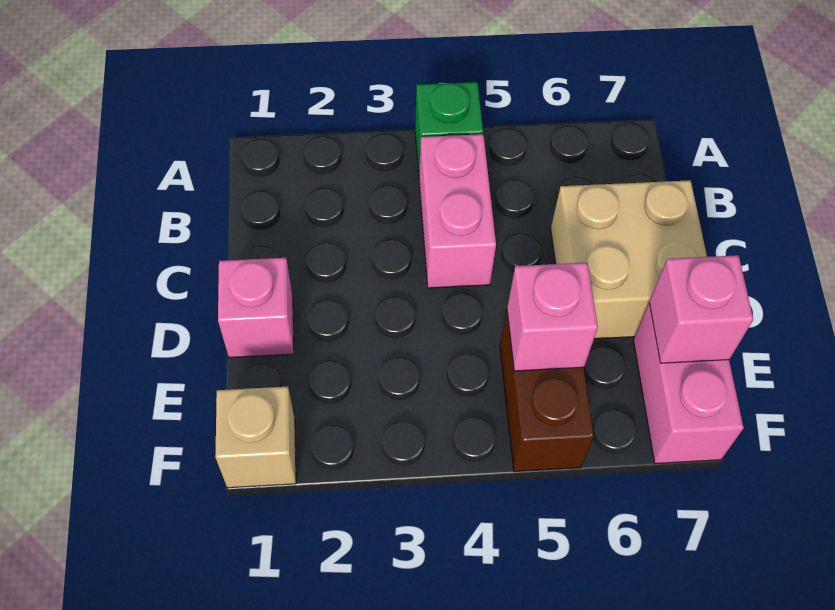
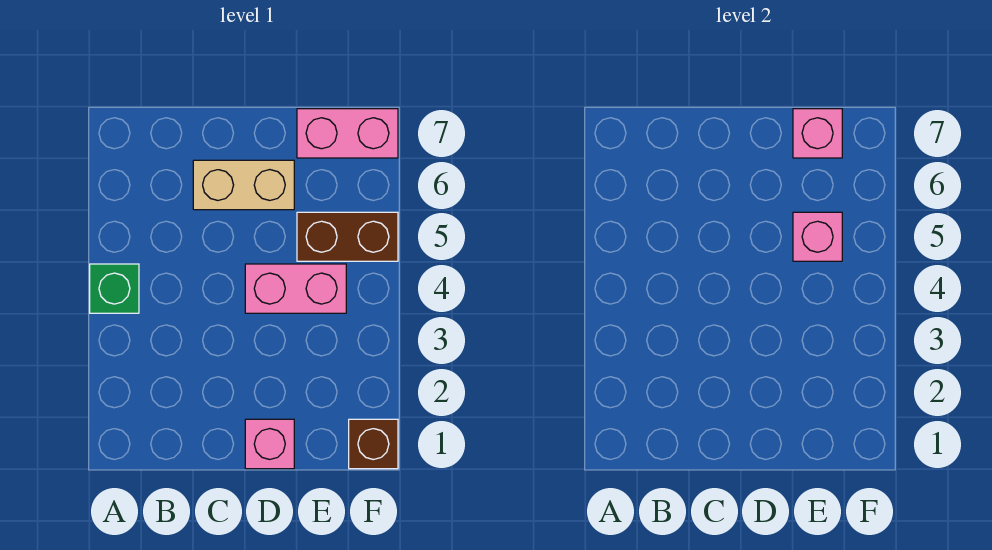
pink 1x2 brick [419,134,496,288] -> pink 1x2 brick moved to [245,264,346,313]
tan 2x2 brick [551,180,707,339] -> tan 1x2 brick [193,160,294,210]
tan 1x1 brick [215,387,296,488] -> brown 1x1 brick [349,419,398,469]

